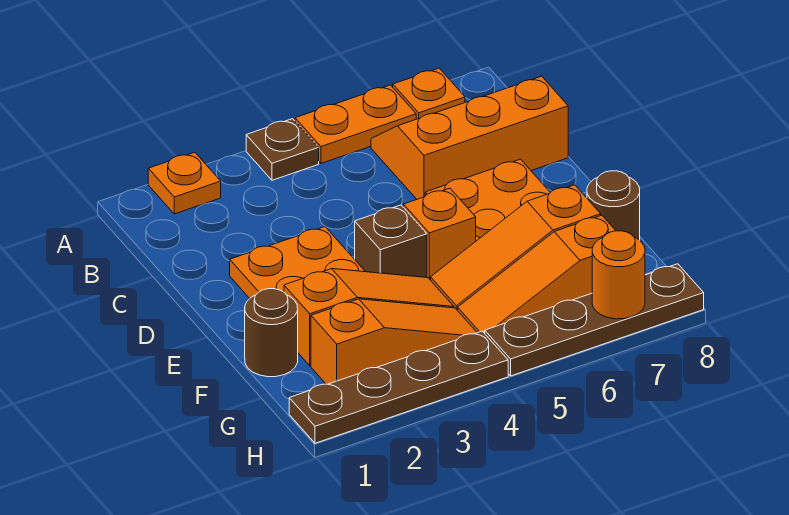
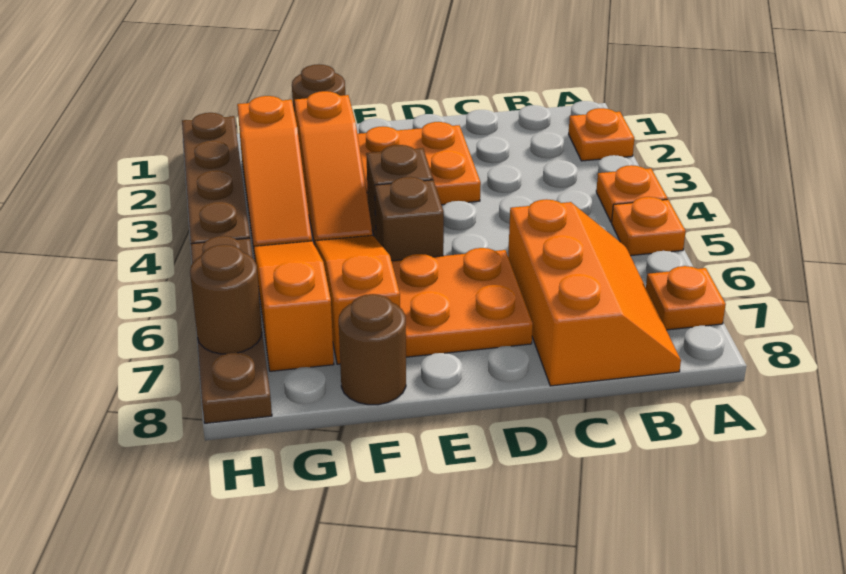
brown 1x1 plate [246,119,319,180] -> orange 1x1 plate [596,165,667,222]
orange 1x2 plate [295,85,416,163] -> orange 1x1 plate [612,197,686,256]
orange 1x1 brick [403,188,476,280] -> brown 1x1 brick [375,177,444,261]
orange 1x1 round brick [592,231,645,319] -> brown 1x1 round brick [190,245,262,354]

